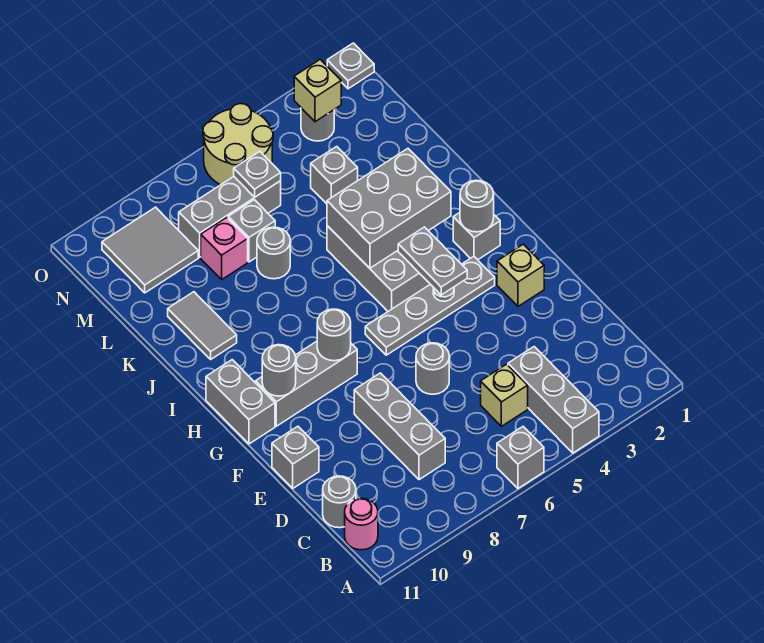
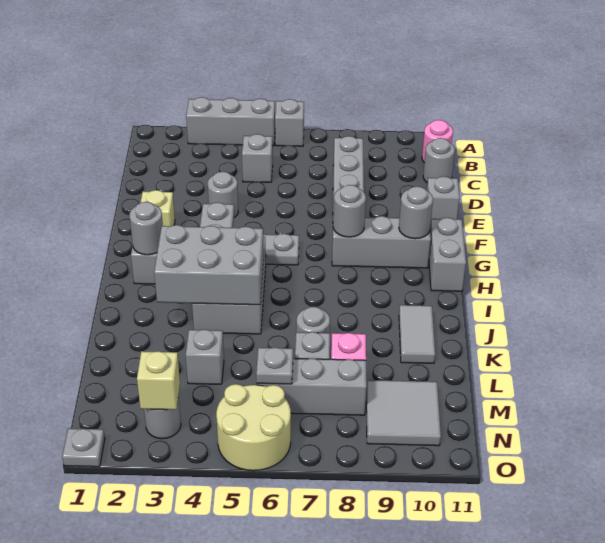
grey 1x3 brick [508,347,599,453] -> grey 1x3 brick turned to [186,97,275,146]
tan 1x1 brick [481,364,528,426] -> grey 1x1 brick [242,134,273,182]
grey 1x1 round brick [416,343,449,394] -> grey 1x1 round brick moved to [207,172,238,218]

